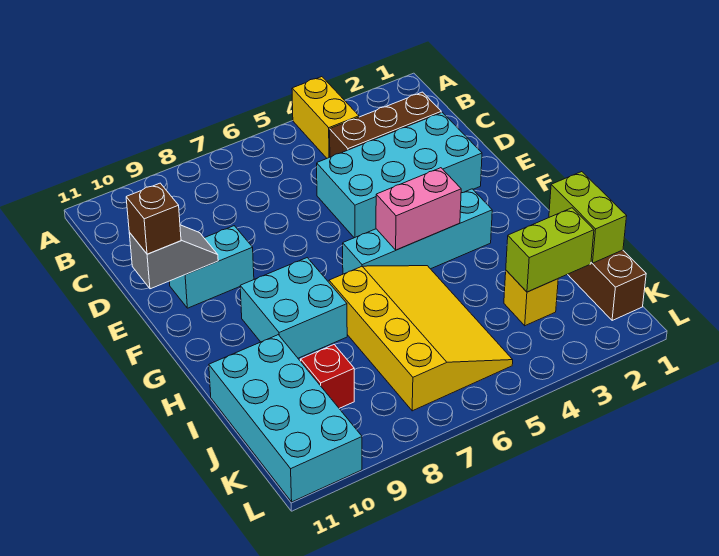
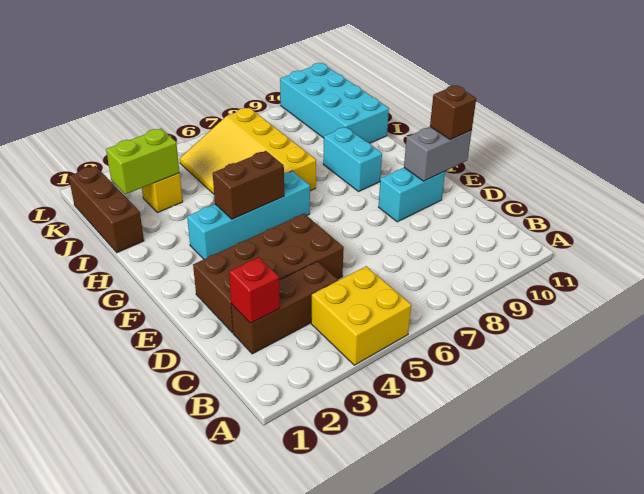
yellow 1x2 brick [292,77,359,158] -> yellow 2x2 brick [311,266,411,365]
cyan 2x4 brick [317,112,482,238] -> brown 2x4 brick [193,214,344,333]
grey 1x2 slope [129,225,218,289] -> grey 1x2 brick [404,127,472,181]
pink 1x2 brick [376,168,461,250] -> brown 1x2 brick [213,151,284,219]
cyan 2x2 brick [240,258,347,358] -> cyan 1x2 brick [323,127,382,192]
lime 1x2 brick [549,172,627,263] -> none
red 1x1 brick [301,345,354,408] -> red 1x1 brick moved to [229,257,280,323]

